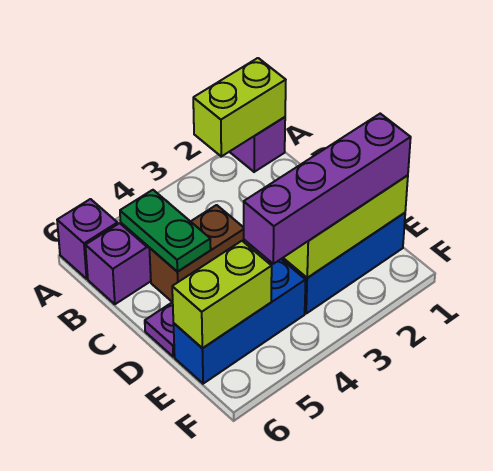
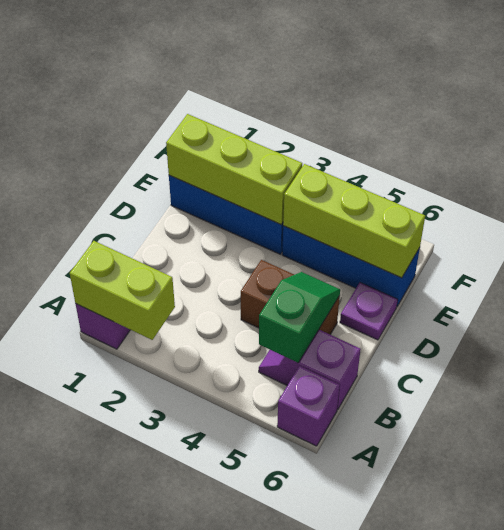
green 1x2 plate [120,190,211,272] -> green 1x2 slope [259,272,340,363]
purple 1x4 brick [244,114,411,264] -> none
lime 1x2 brick [172,241,272,348] -> lime 1x3 brick [283,164,425,278]

